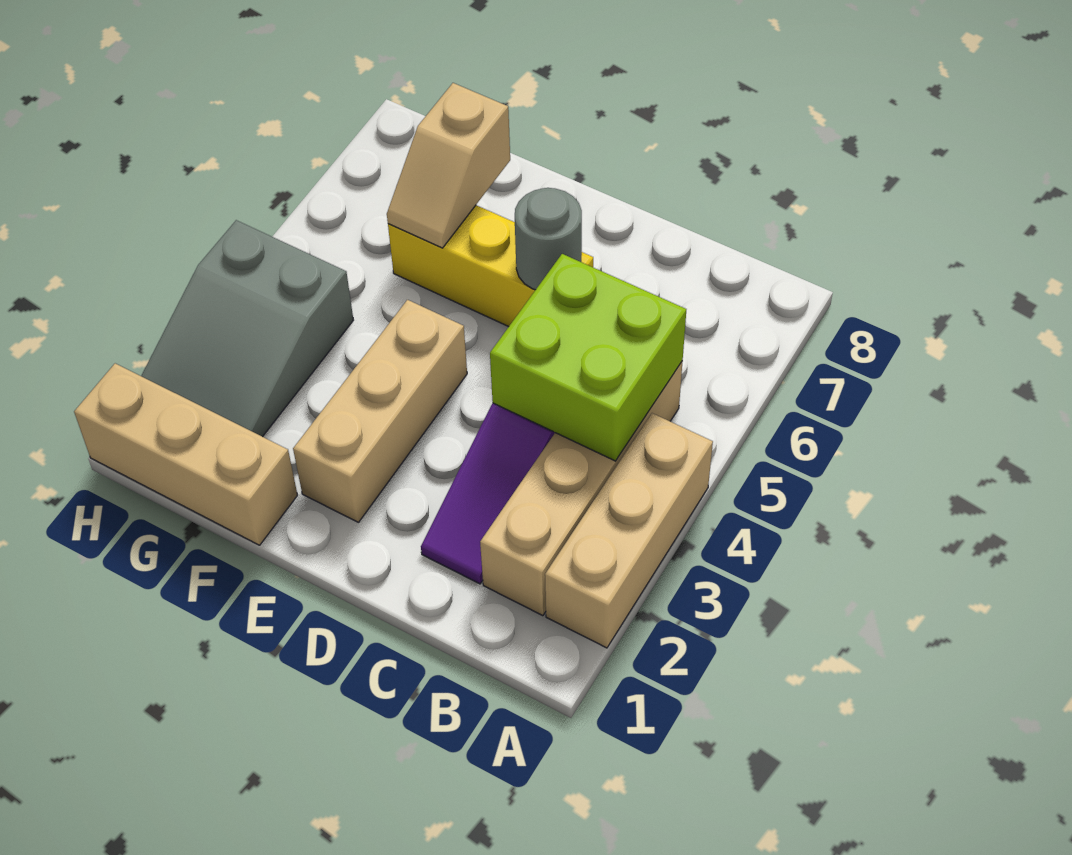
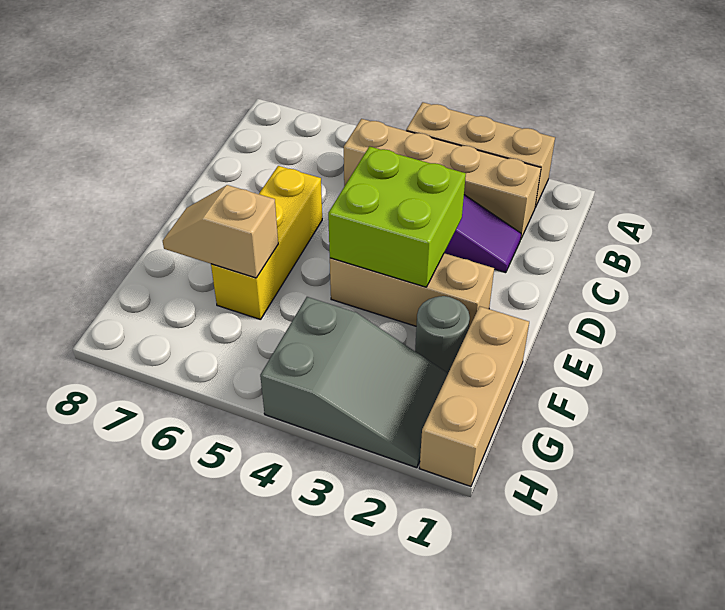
lime 2x2 brick [490,254,686,461] -> lime 2x2 brick moved to [328,146,466,287]
grey 1x1 round brick [515,188,582,290] -> grey 1x1 round brick moved to [415,296,470,373]
tan 1x2 slope [387,83,510,248] -> tan 1x2 slope turned to [163,185,278,278]

